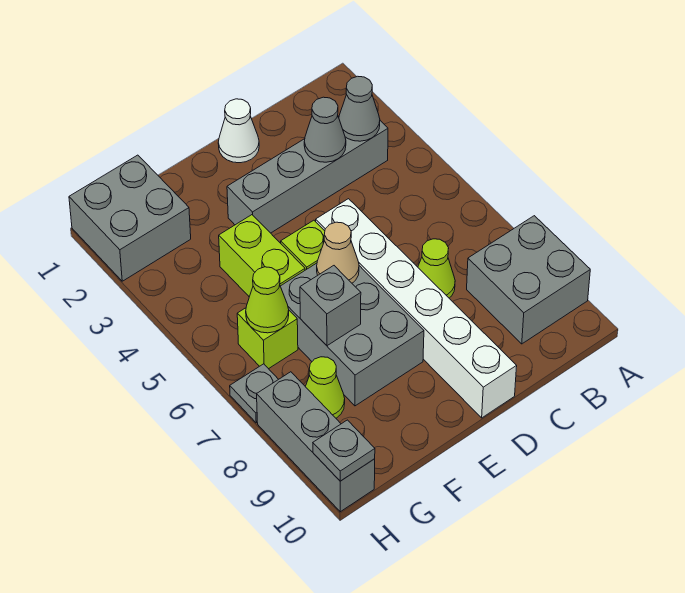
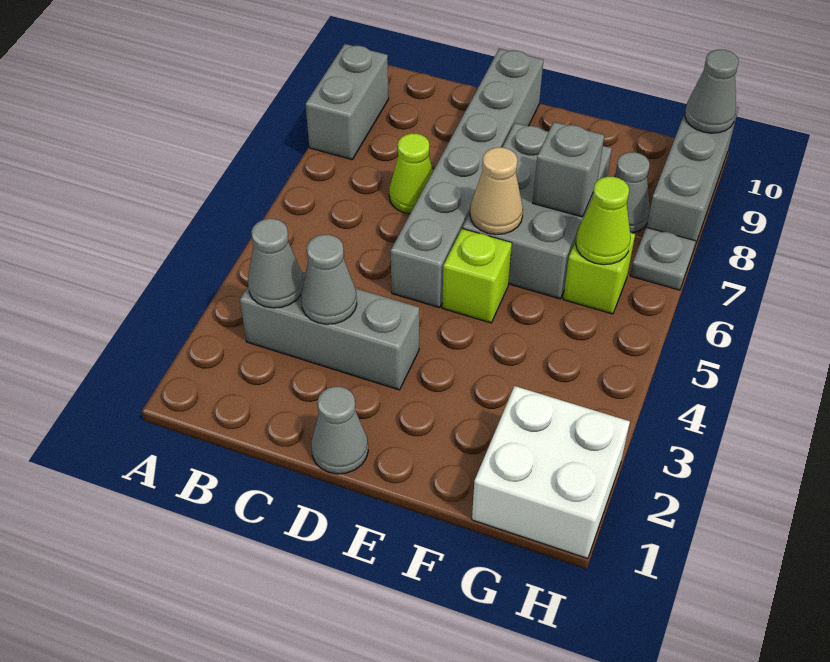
grey 2x2 brick [467,216,590,344] -> grey 1x2 brick [306,44,389,160]
grey 1x4 brick [227,121,388,233] -> grey 1x3 brick [240,273,419,390]
white 1x1 cone [218,99,259,163] -> grey 1x1 cone [311,387,368,474]
white 1x6 brick [316,199,517,418] -> grey 1x6 brick [391,49,543,308]
lime 1x2 brick [219,215,305,297] -> none
grey 2x2 brick [69,155,191,281] -> white 2x2 brick [472,386,630,559]
lime 1x1 cone [305,357,345,418] -> grey 1x1 cone [614,152,650,233]
grey 1x1 plate [313,420,375,481] -> grey 1x1 cone [685,50,739,133]

